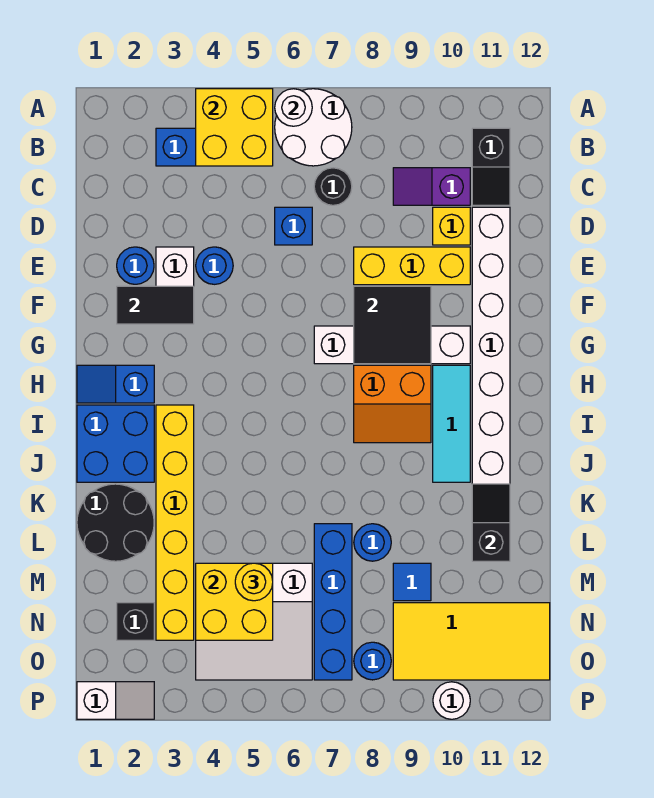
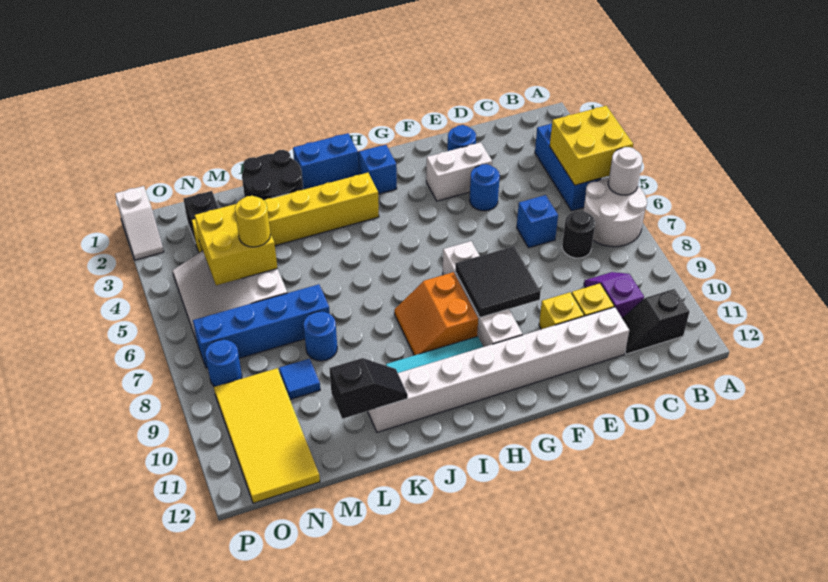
yellow 1x3 brick [354,247,470,285] -> yellow 1x1 brick [539,292,584,329]
black 1x2 tile [117,286,194,324] -> none
blue 2x2 brick [77,405,154,482] -> blue 1x2 brick [293,133,359,189]
white 1x1 round brick [433,682,470,719] -> none

